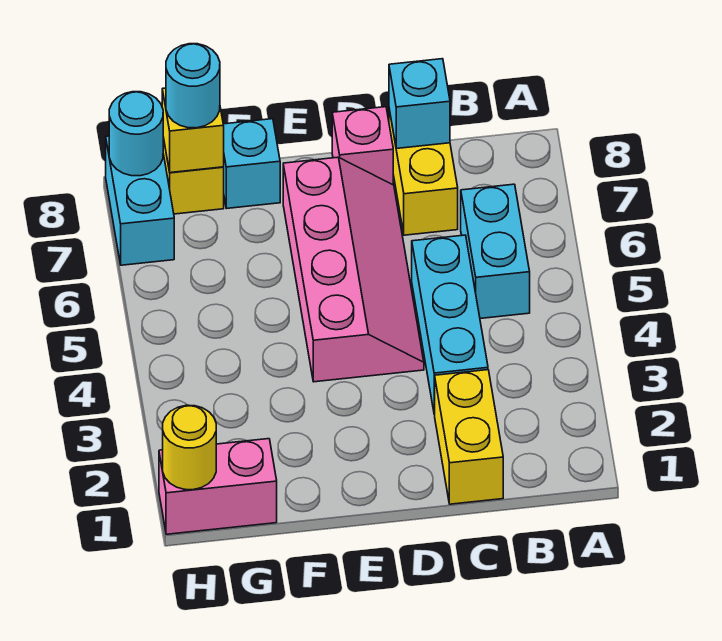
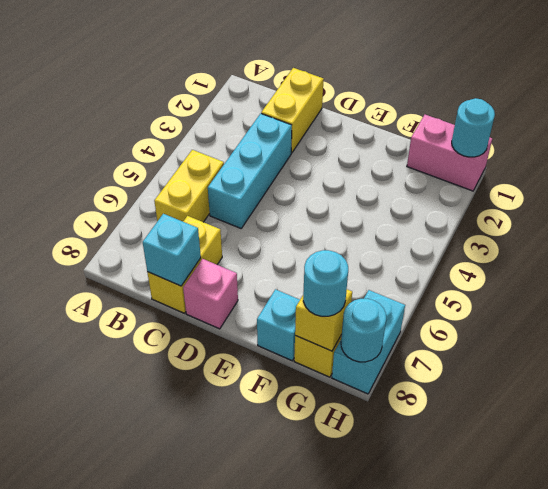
cyan 1x2 brick [461,184,530,318] -> yellow 1x2 brick [154,150,224,222]
pink 2x4 slope [283,157,424,382] -> none
yellow 1x1 round brick [163,405,216,490] -> cyan 1x1 round brick [452,98,495,157]

